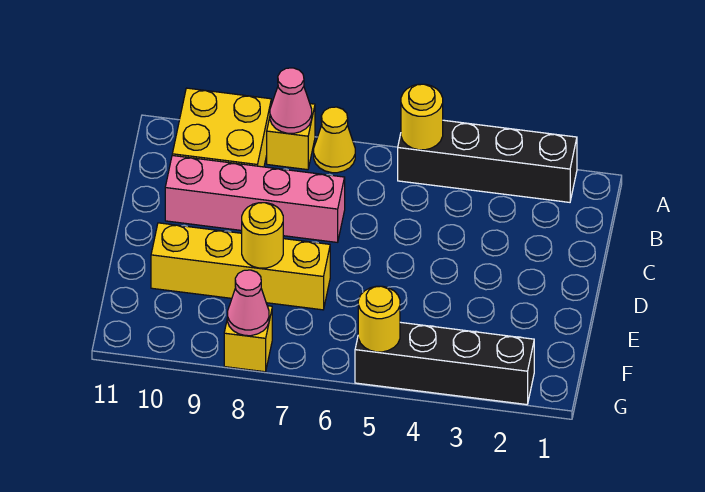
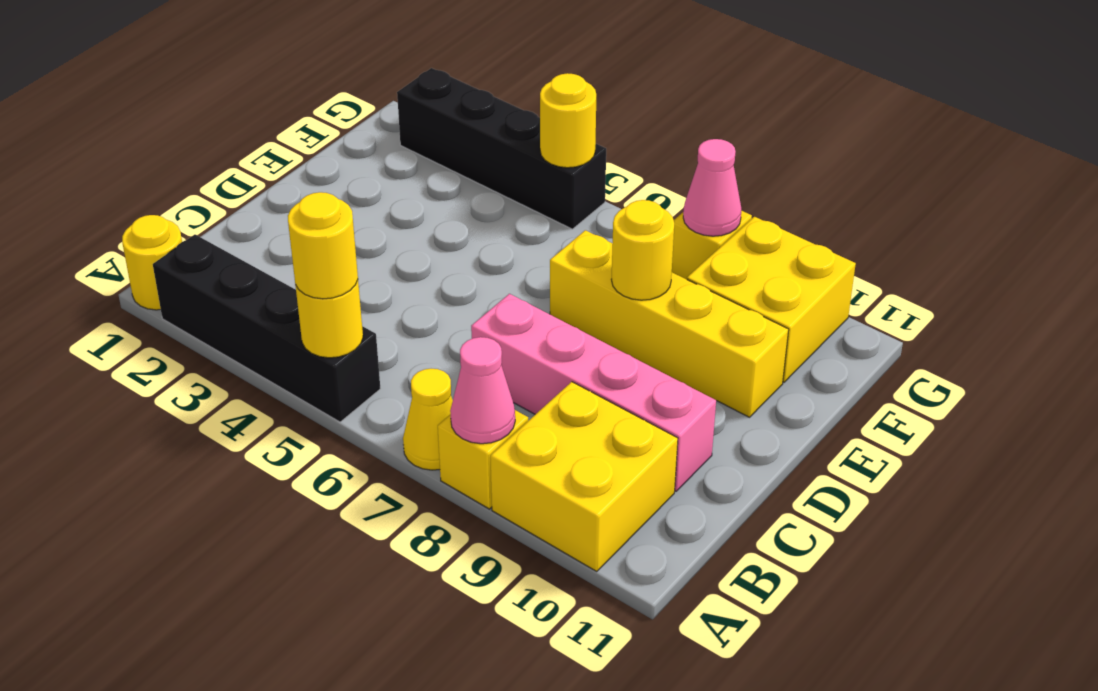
none -> yellow 1x1 round brick [122,215,182,310]
none -> yellow 1x1 round brick [288,192,358,299]
none -> yellow 2x2 brick [687,217,856,382]

